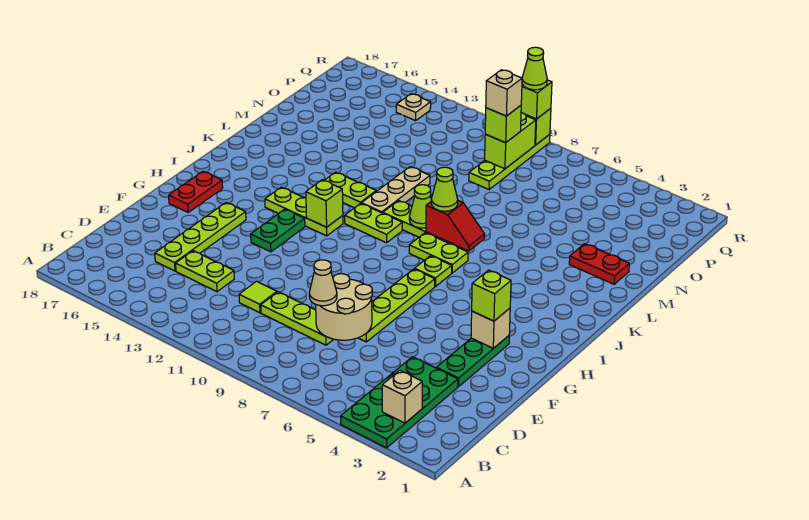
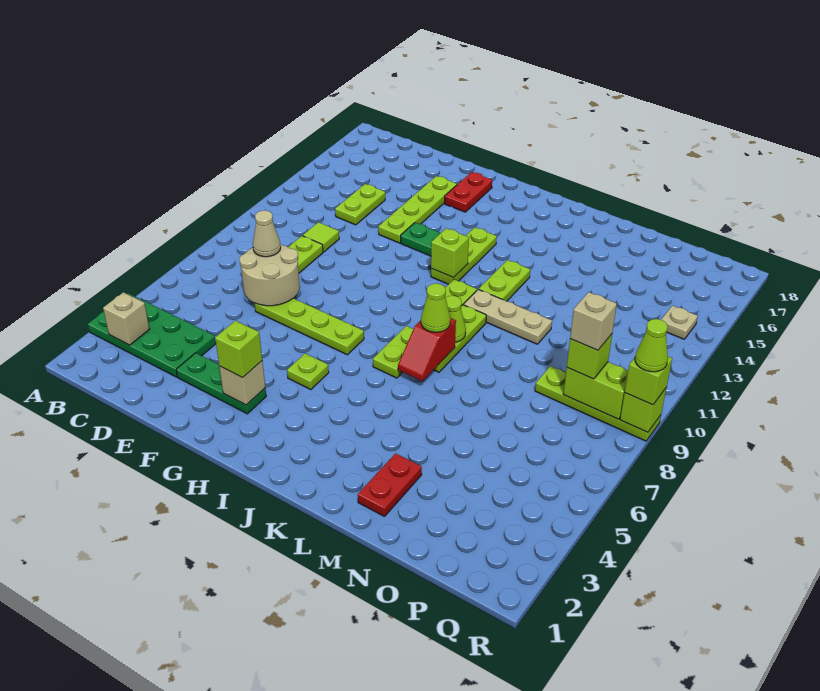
lime 1x4 plate [155,203,246,271] -> lime 1x4 plate turned to [378,176,457,243]
red 1x2 plate [169,171,223,212] -> red 1x2 plate turned to [445,172,492,212]
lime 1x1 plate [414,256,452,286] -> lime 1x1 plate moved to [287,353,329,390]

